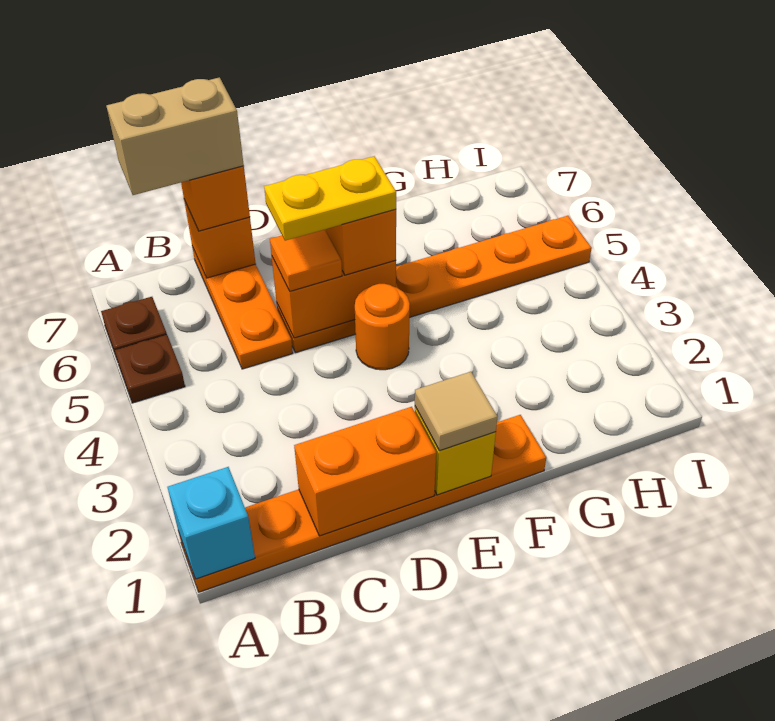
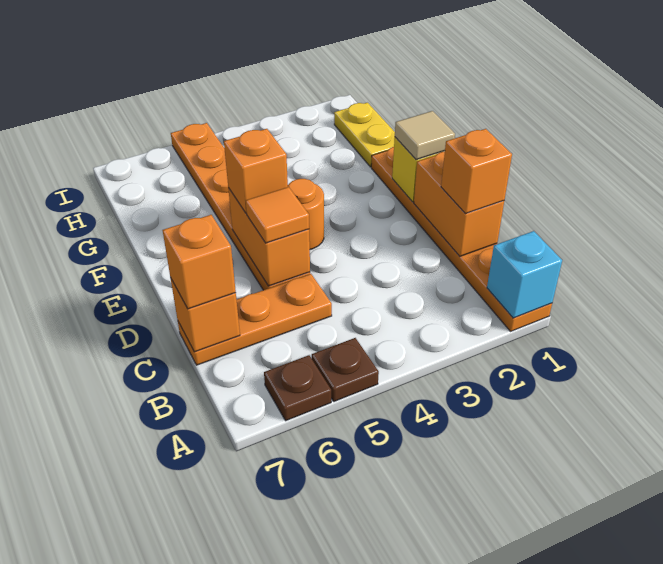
tan 1x2 brick [107,77,244,195] -> none
none -> orange 1x1 brick [441,129,512,214]
yellow 1x2 plate [264,156,396,241] -> yellow 1x2 plate moved to [334,103,395,167]

